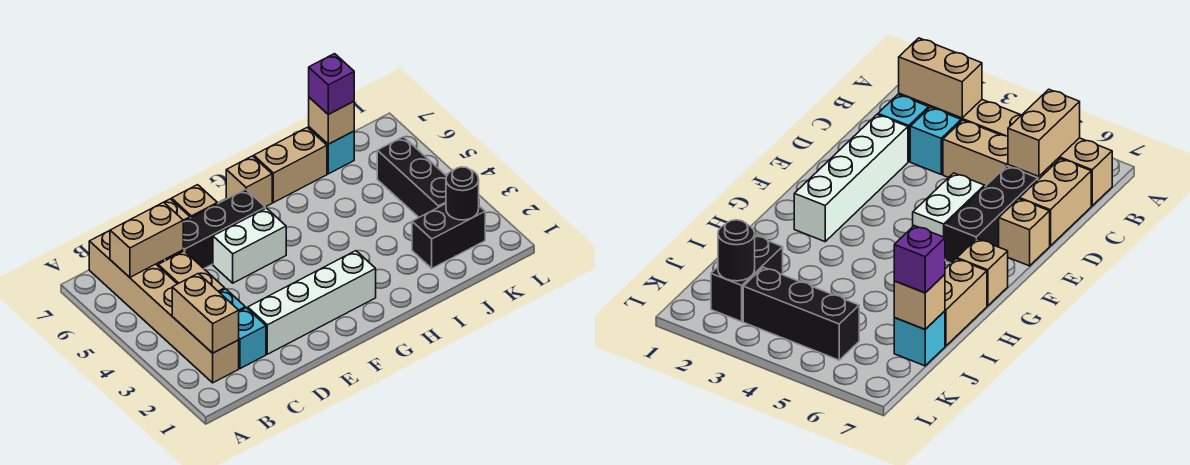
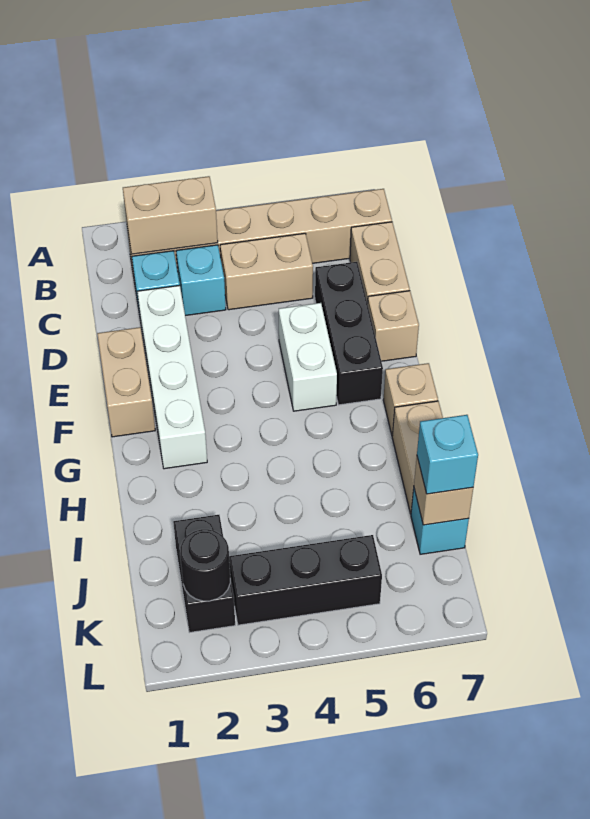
tan 1x2 brick [110,202,183,277] -> tan 1x2 brick moved to [97,327,155,437]
purple 1x1 brick [309,54,354,114] -> cyan 1x1 brick [417,415,478,494]

